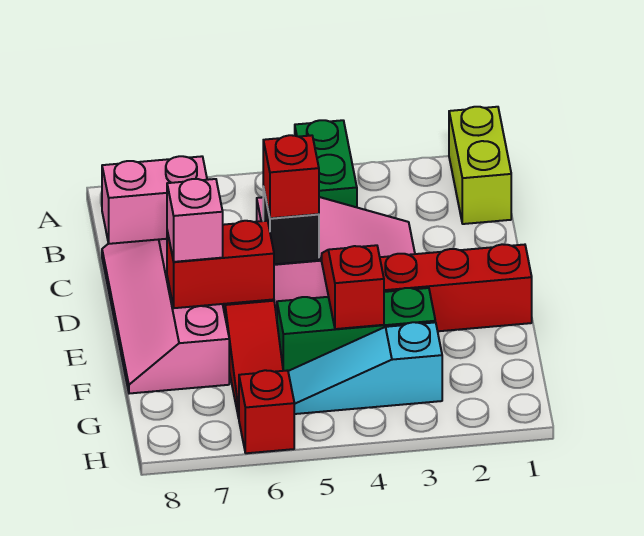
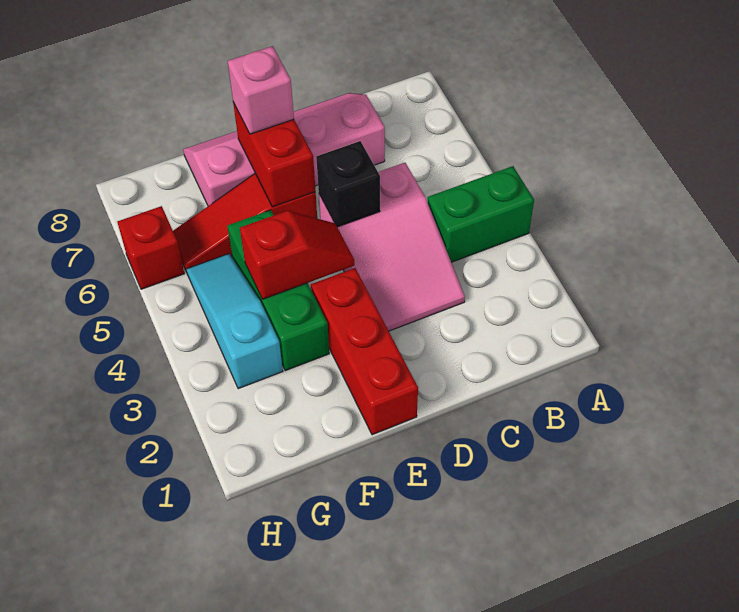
lime 1x2 brick [449,107,511,224] -> none
pink 1x2 brick [102,156,207,244] -> none
red 1x1 brick [263,135,319,218] -> none

